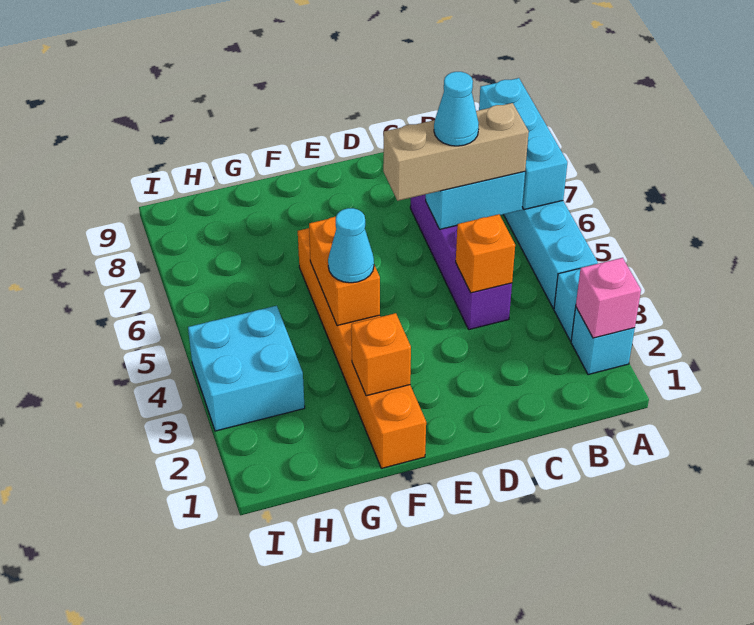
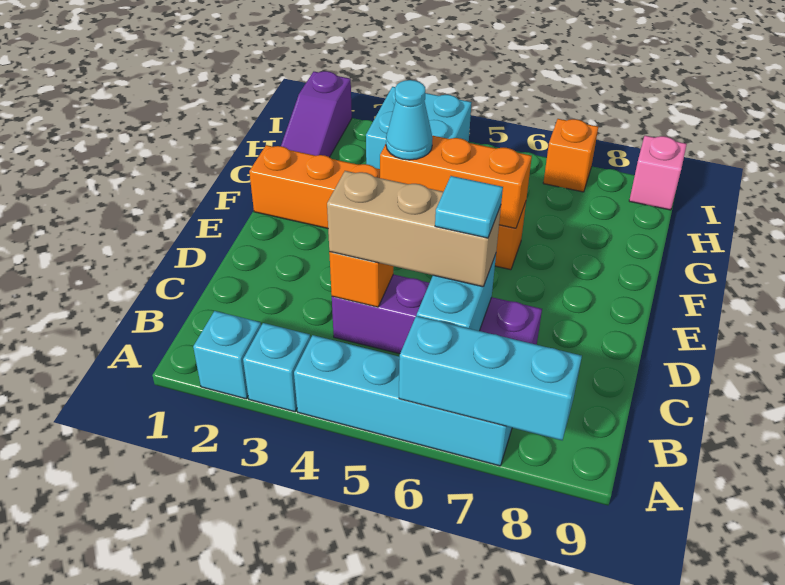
pink 1x1 brick [576,258,641,338] -> pink 1x1 brick moved to [629,136,687,210]
tan 1x3 brick [383,103,529,201] -> tan 1x3 brick turned to [327,171,501,287]
cyan 1x1 cone [434,72,479,146] -> cyan 1x1 tile [435,176,503,238]
orange 1x1 brick [351,313,411,396] -> orange 1x1 brick moved to [543,119,598,192]
orange 1x2 brick [309,217,380,326] -> orange 1x3 brick [380,136,532,228]
none -> purple 1x3 slope [281,71,352,157]

